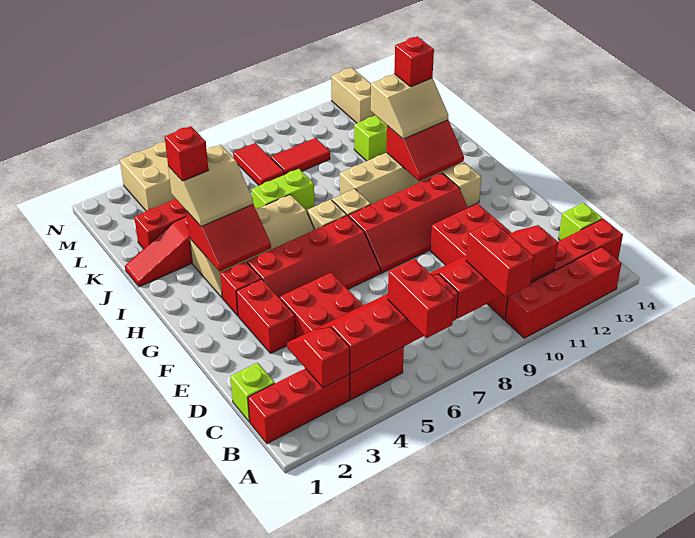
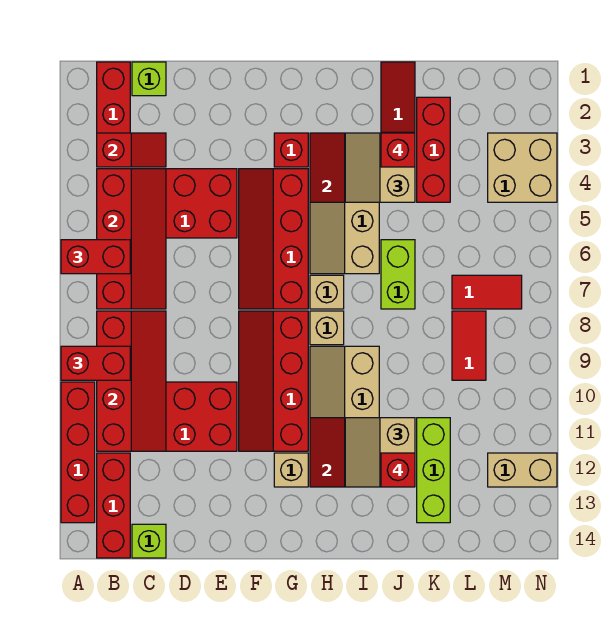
red 1x2 brick [236,279,296,354] -> none

